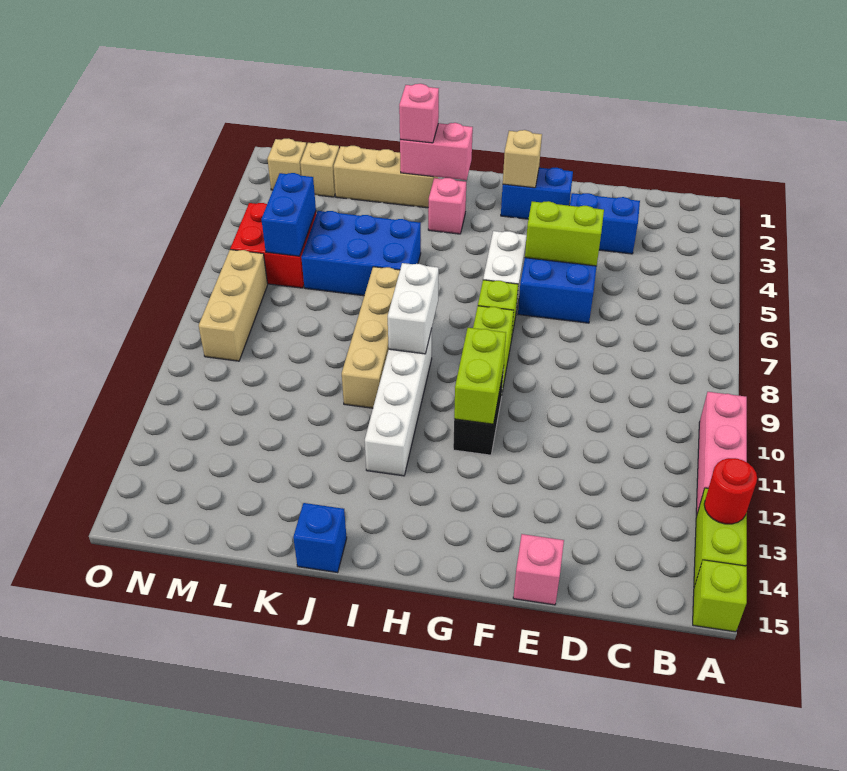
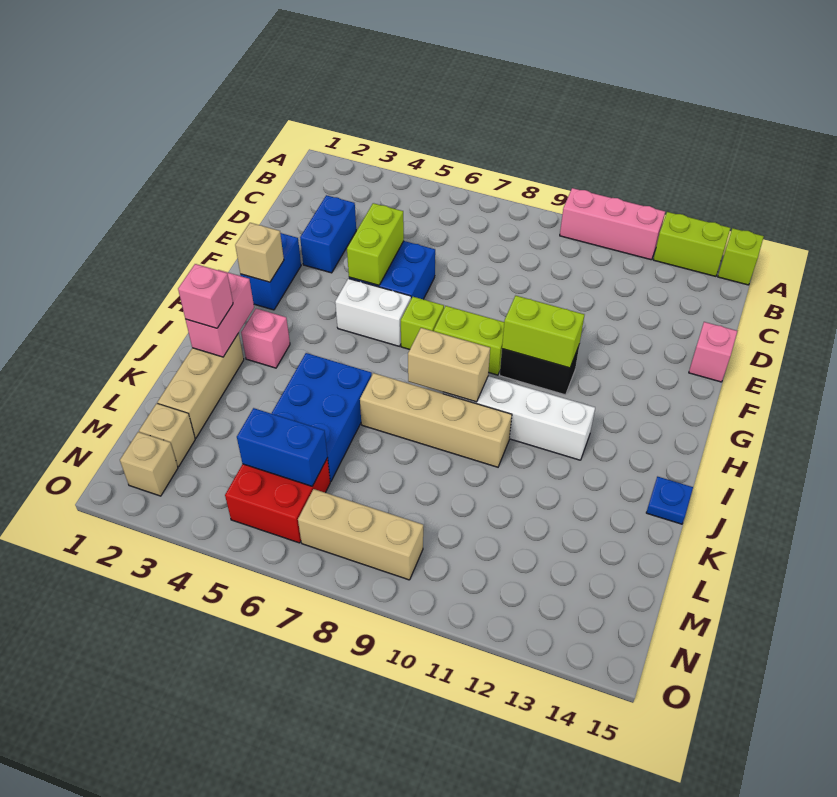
red 1x1 round brick [704,458,757,524] -> none
white 1x2 brick [388,263,439,354] -> tan 1x2 brick [408,328,490,402]
blue 1x1 brick [293,503,347,572] -> blue 1x1 plate [646,477,693,524]

